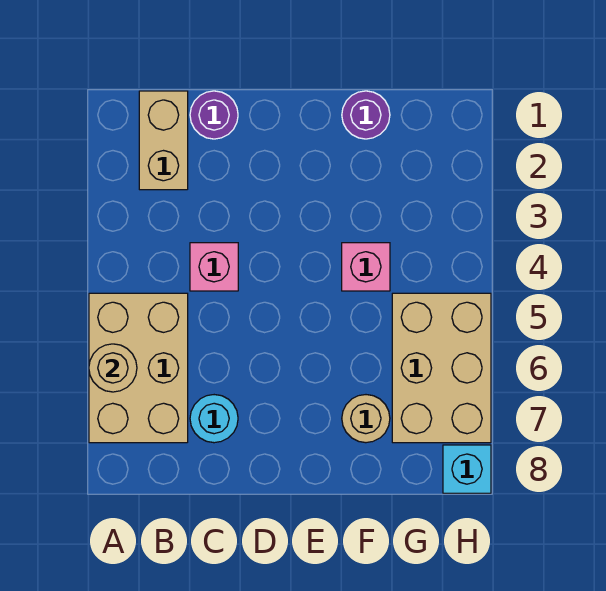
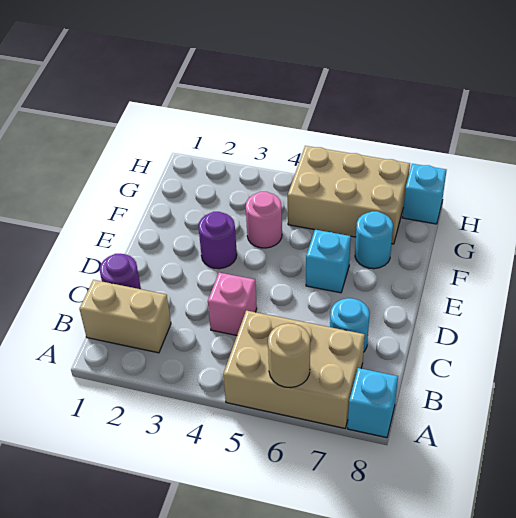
none -> cyan 1x1 brick [348,368,398,438]
none -> cyan 1x1 brick [306,230,351,293]
purple 1x1 round brick [342,91,390,139] -> purple 1x1 round brick moved to [198,212,237,269]
pink 1x1 brick [342,243,390,291] -> pink 1x1 round brick [246,192,282,248]
tan 1x1 round brick [342,395,390,443] -> cyan 1x1 round brick [355,211,393,269]

